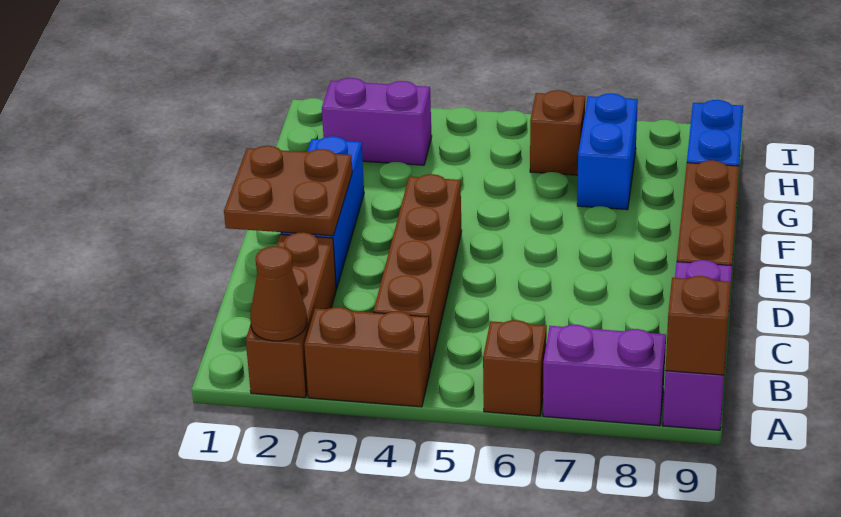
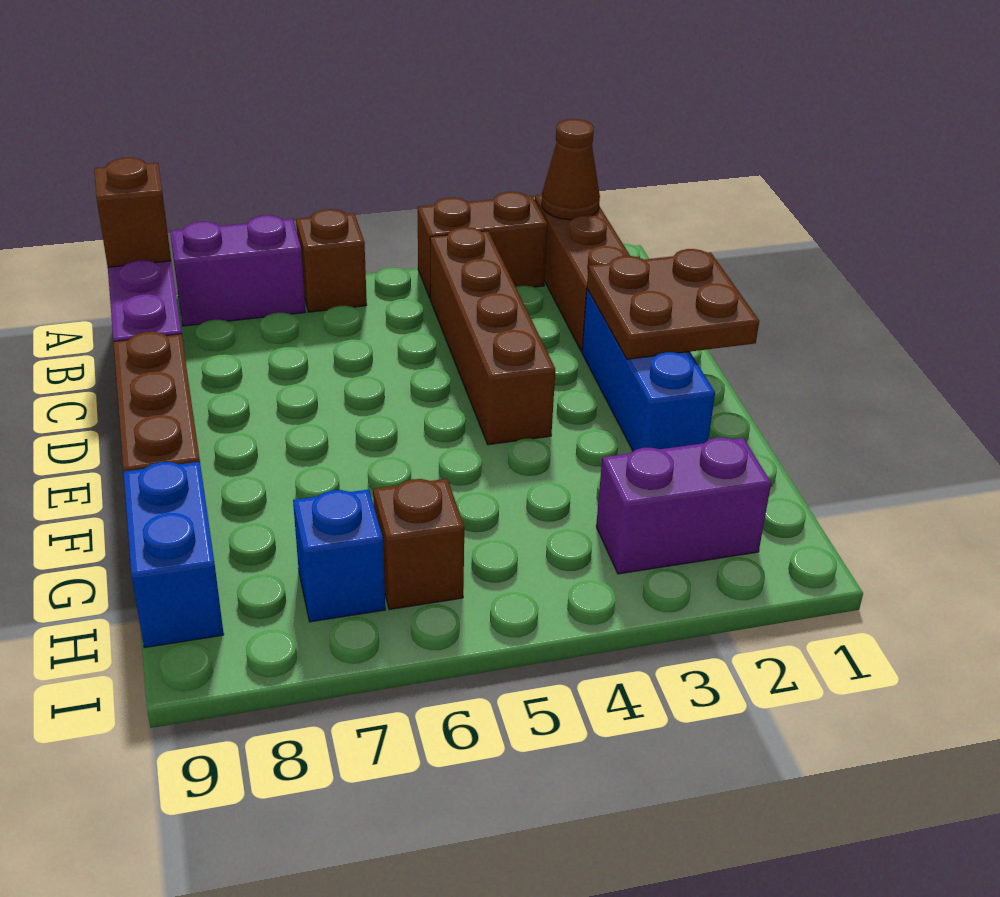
blue 1x2 brick [577,93,638,210] -> blue 1x1 brick [293,489,385,622]

